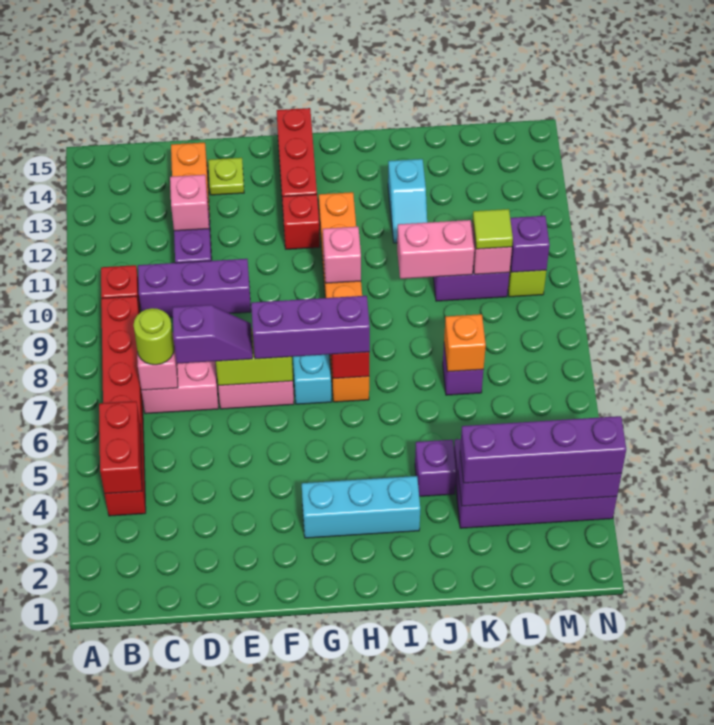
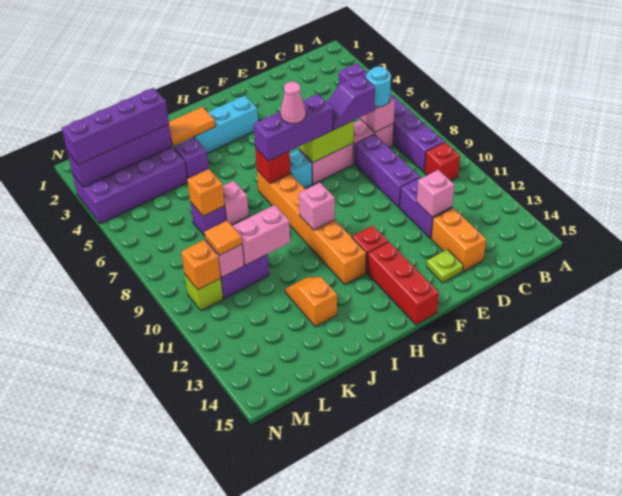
red 1x6 brick [101,296,146,516] -> purple 1x6 brick [339,63,444,172]
red 1x2 brick [99,401,142,494] -> none
lime 1x1 round brick [133,308,174,365] -> cyan 1x1 round brick [366,66,391,107]
purple 1x3 brick [138,259,251,317] -> purple 1x3 brick turned to [355,134,420,208]
none -> pink 1x1 cone [280,82,306,124]
none -> orange 1x2 tile [169,107,215,146]
none -> pink 1x1 brick [223,181,249,225]
cyan 1x2 slope [388,159,427,243] -> orange 1x2 slope [285,277,337,327]
lime 1x1 tile [473,209,513,249] -> orange 1x1 tile [204,221,242,255]
purple 1x1 brick [510,216,550,272] -> orange 1x1 brick [181,240,221,290]

